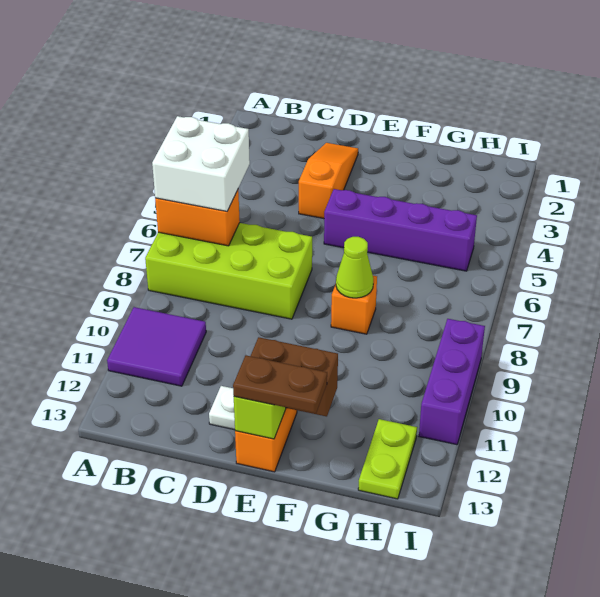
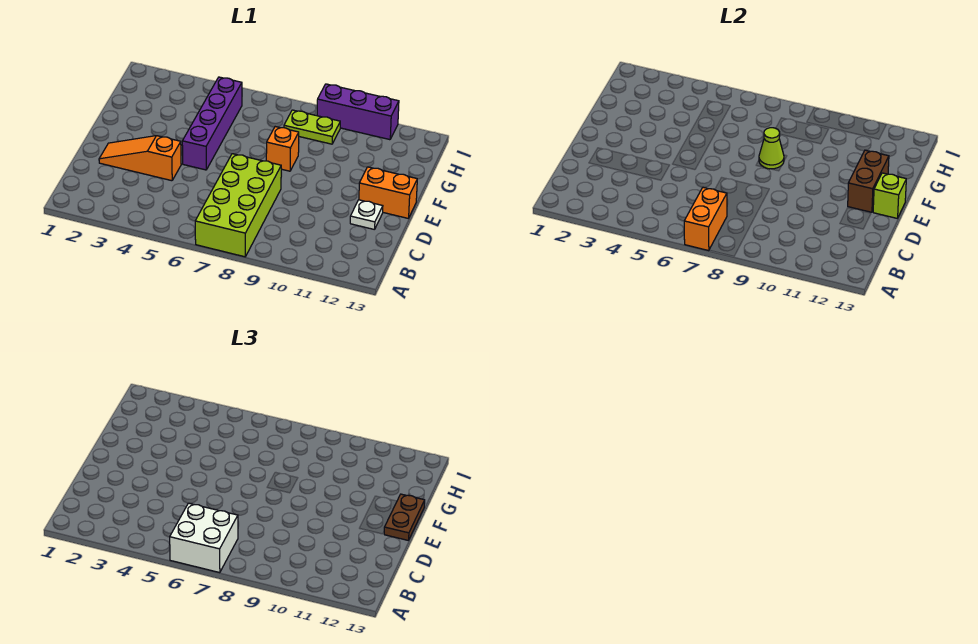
purple 2x2 tile [107,307,206,386] -> none
lime 1x2 plate [358,419,417,499] -> lime 1x2 plate moved to [284,110,340,144]

